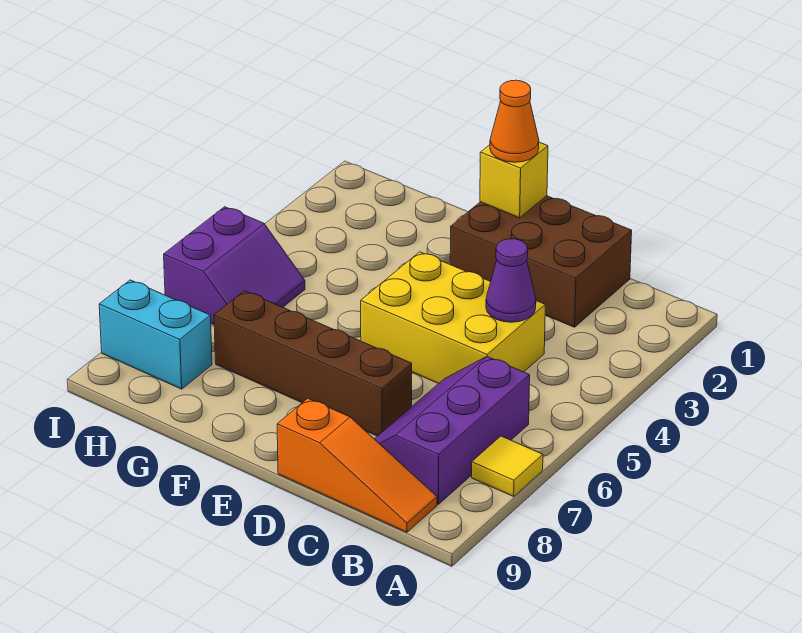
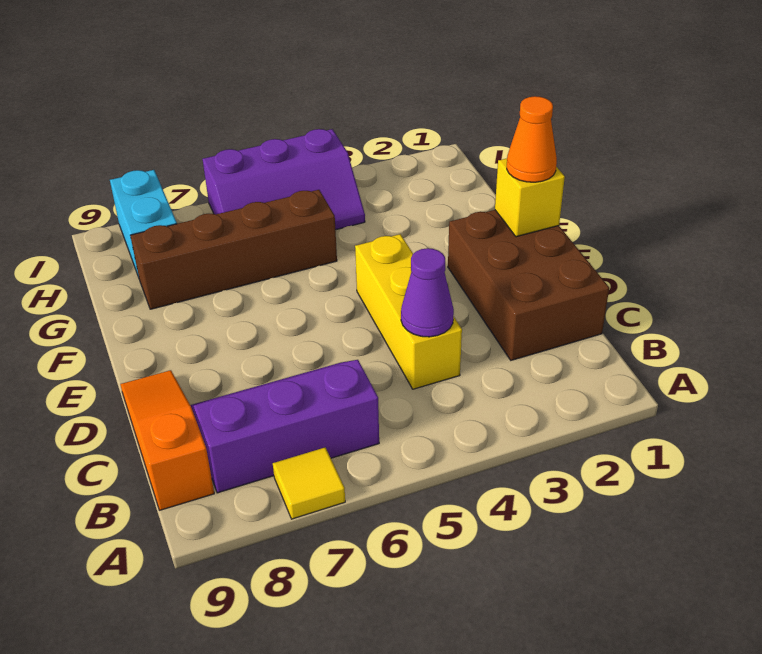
orange 1x3 slope [277,398,437,532] -> orange 1x3 slope turned to [120,370,214,510]
yellow 2x3 brick [361,252,545,384] -> yellow 1x3 brick [355,234,462,389]
brown 1x4 brick [214,291,412,436] -> brown 1x4 brick turned to [130,190,337,309]
purple 2x2 slope [164,207,305,324] -> purple 2x3 slope [203,129,365,230]

